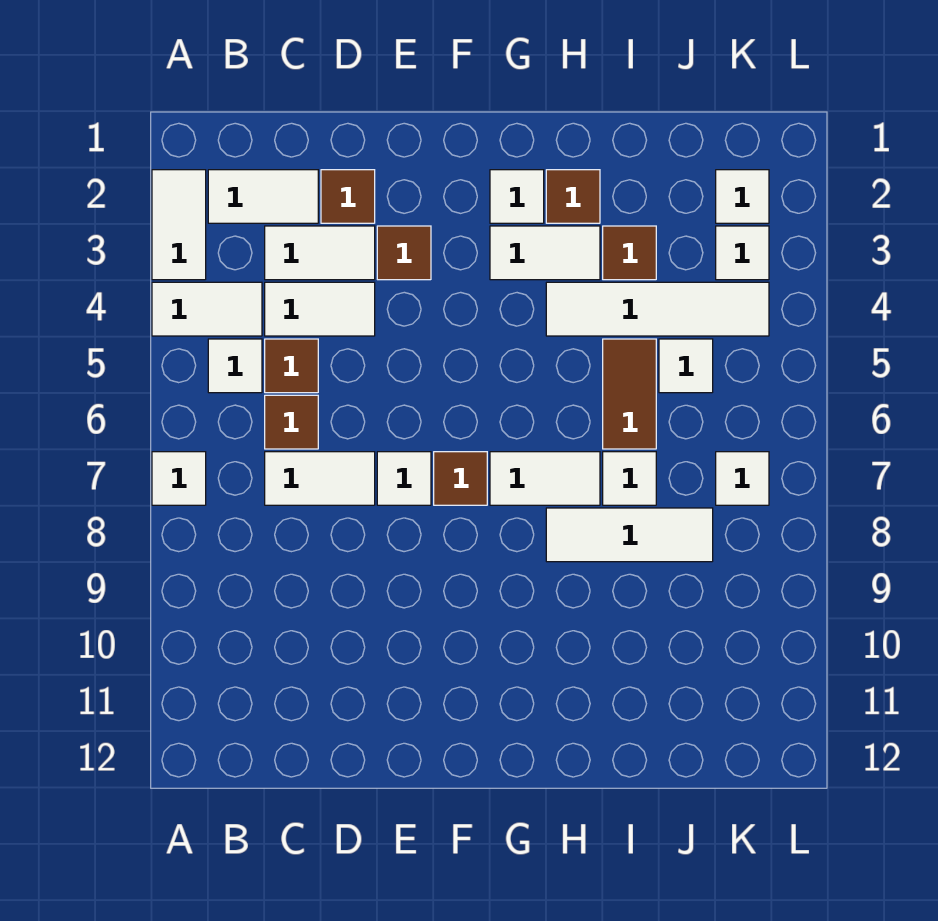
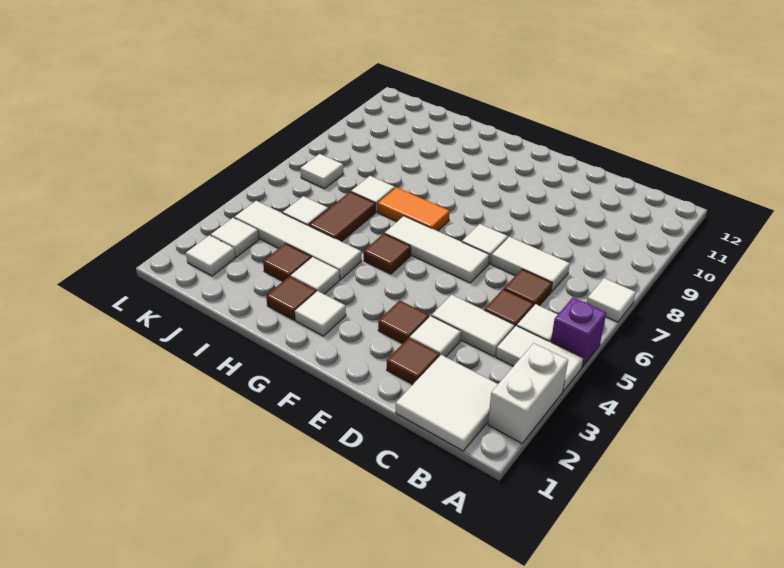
white 1x2 tile [152,170,206,280] -> white 1x2 brick [488,343,568,443]
none -> purple 1x1 brick [551,298,606,367]
white 1x2 tile [208,170,318,223] -> white 2x2 tile [396,355,498,451]
white 1x2 tile [265,226,375,280] -> white 1x1 tile [410,316,461,357]
brown 1x1 tile [434,452,487,505] -> brown 1x1 tile moved to [364,234,411,274]
white 1x2 tile [490,226,600,280] -> white 1x1 tile [290,257,340,294]
white 1x2 tile [490,452,600,505] -> orange 1x2 tile [377,187,450,231]
white 1x3 tile [546,508,713,562] -> white 1x3 tile moved to [384,216,489,283]

